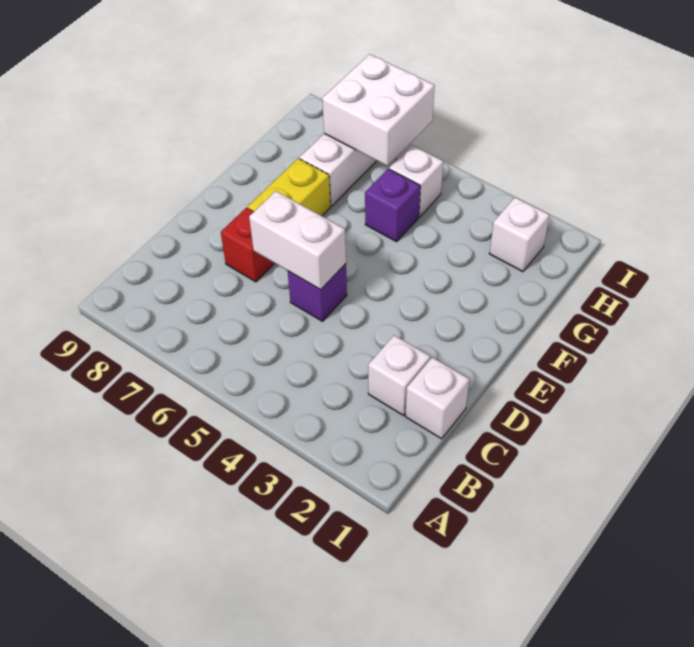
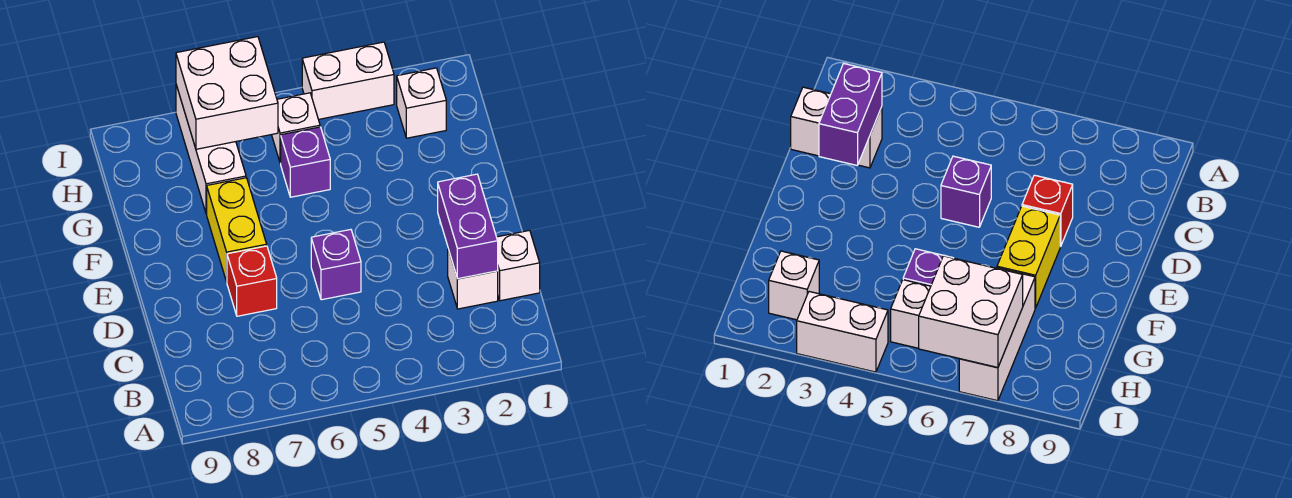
none -> purple 1x2 brick [438,174,498,279]
white 1x2 brick [249,191,346,290] -> white 1x2 brick moved to [302,42,394,119]

